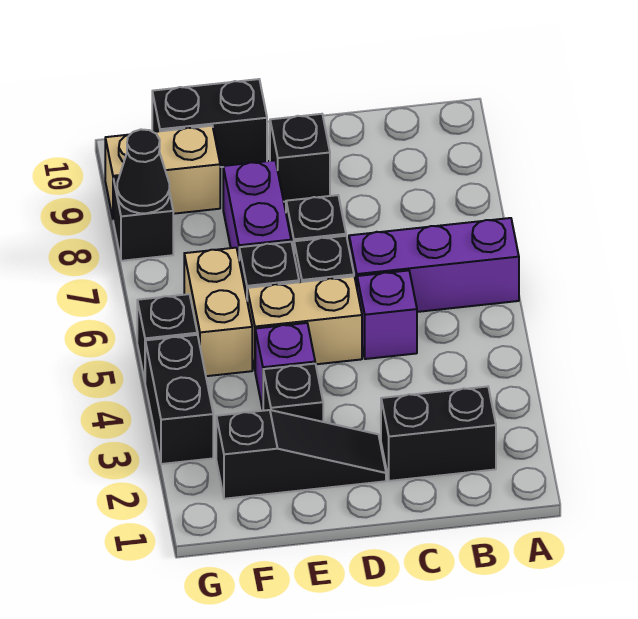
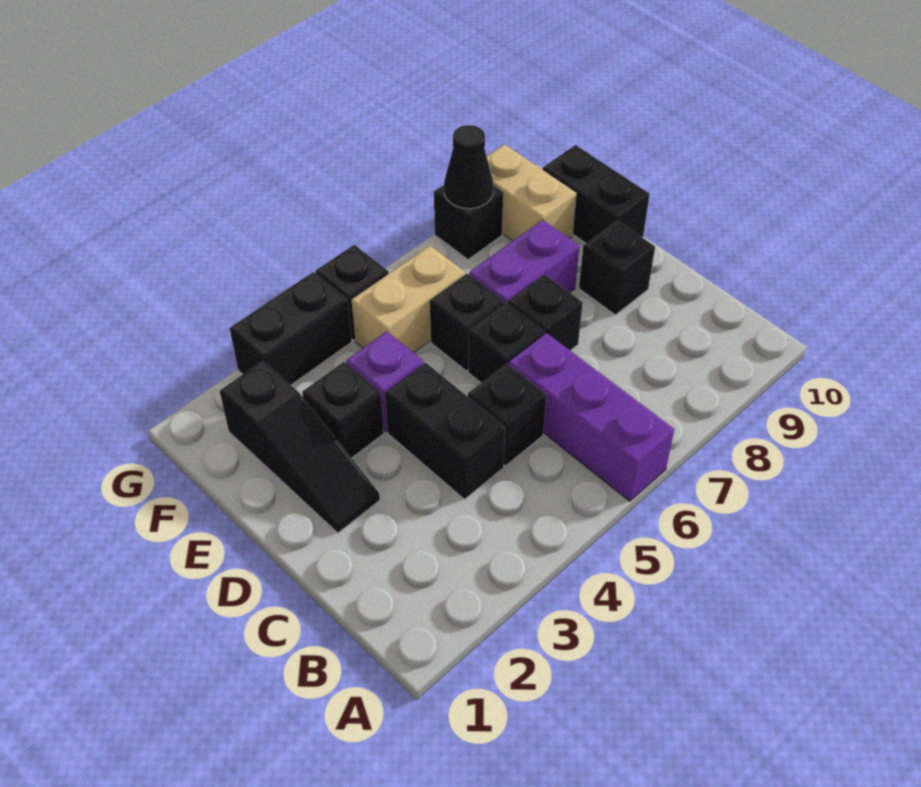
black 1x2 brick [381,386,496,481] -> black 1x2 brick moved to [385,363,505,499]
purple 1x1 brick [357,270,417,359] -> black 1x1 brick [468,364,546,466]
tan 1x2 brick [247,276,362,369] -> none

